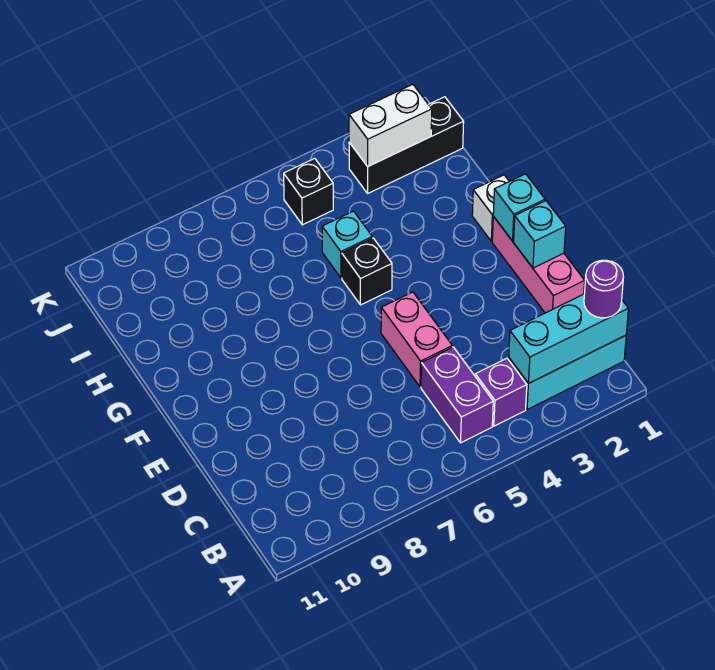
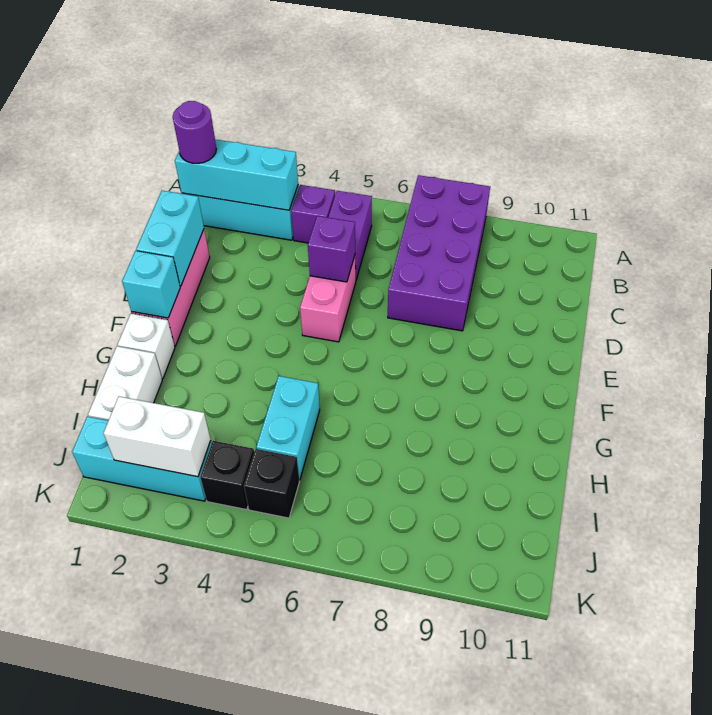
none -> purple 2x4 brick [388,175,490,331]
none -> purple 1x1 brick [308,216,355,282]
cyan 1x1 brick [514,201,566,268] -> cyan 1x2 brick [136,191,204,286]
black 1x1 brick [342,238,392,305] -> black 1x1 brick moved to [200,441,254,510]
none -> white 1x2 brick [88,346,162,420]
cyan 1x1 brick [322,211,372,278] -> cyan 1x2 brick [256,376,320,480]
black 1x3 brick [349,97,464,193] -> cyan 1x3 brick [72,416,212,501]

